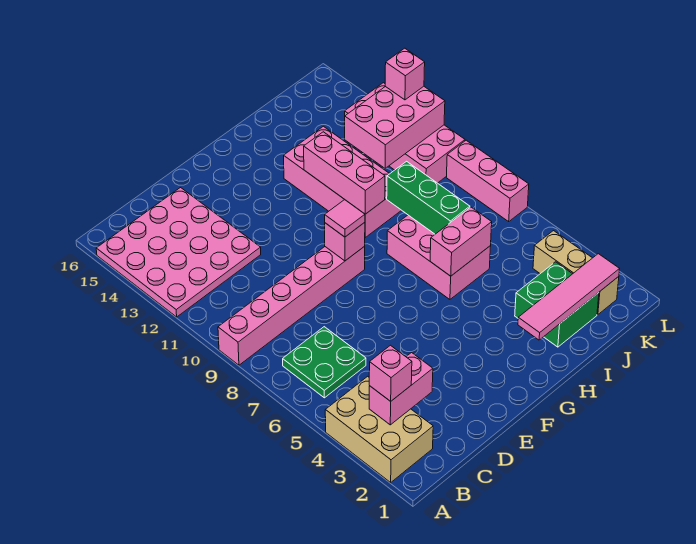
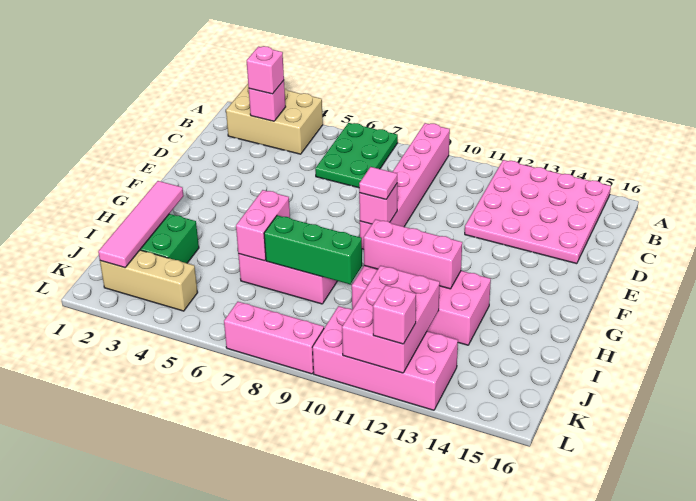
pink 1x2 brick [369,353,433,425] -> pink 1x1 brick [249,81,285,121]
green 2x2 plate [283,327,366,398] -> green 2x3 plate [315,123,398,188]

